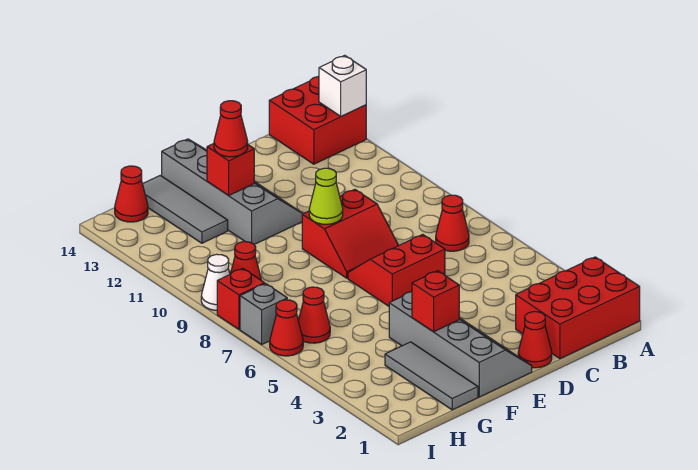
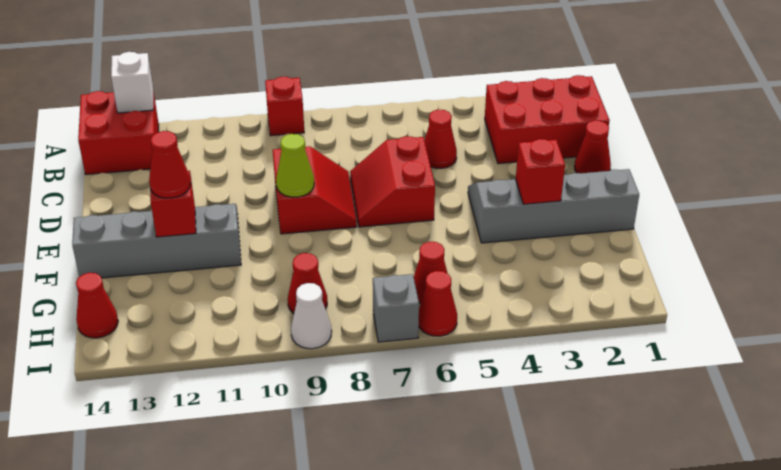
red 2x3 brick [516,257,640,359] -> red 2x3 brick turned to [485,75,610,164]
red 1x1 cone [436,195,469,251] -> red 1x1 cone moved to [425,109,457,169]
grey 1x3 tile [385,342,478,410] -> none
grey 1x3 tile [143,175,228,243] -> none
red 1x1 brick [217,269,265,329] -> red 1x1 brick moved to [265,77,304,136]

